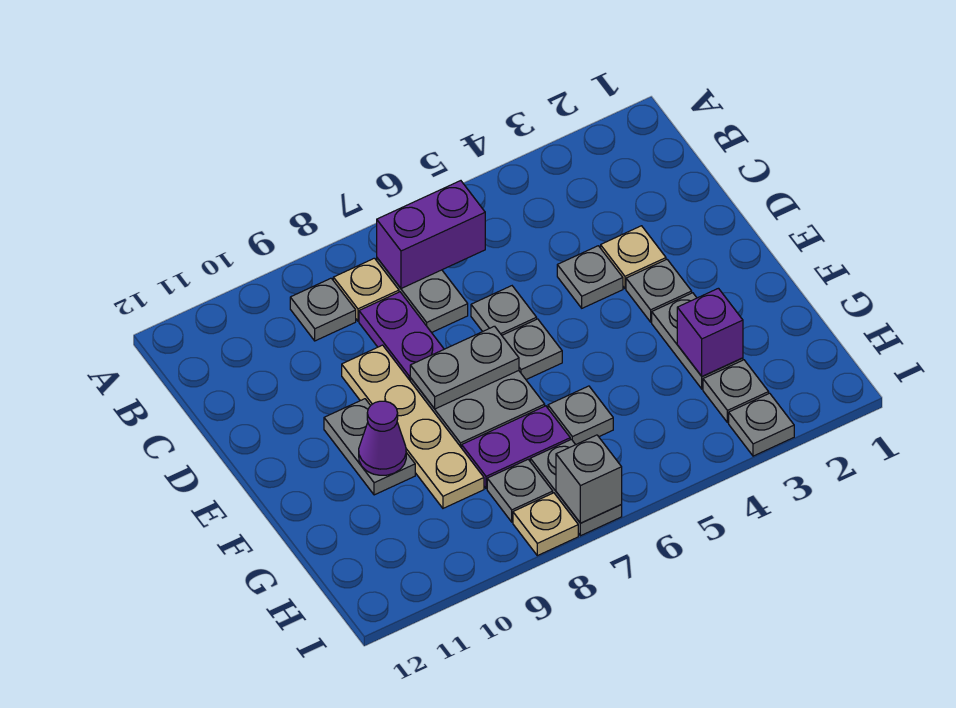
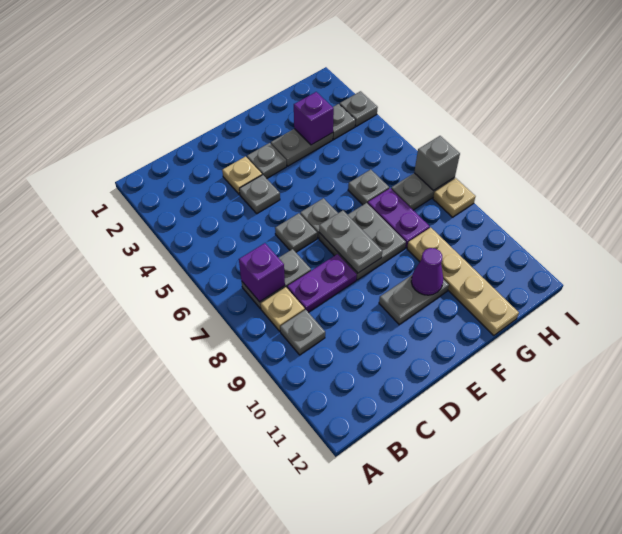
purple 1x2 brick [377,181,485,289] -> purple 1x1 brick [239,243,285,302]
tan 1x4 plate [342,345,484,508] -> tan 1x4 plate turned to [407,227,519,336]
grey 1x1 plate [487,459,553,522] -> none

